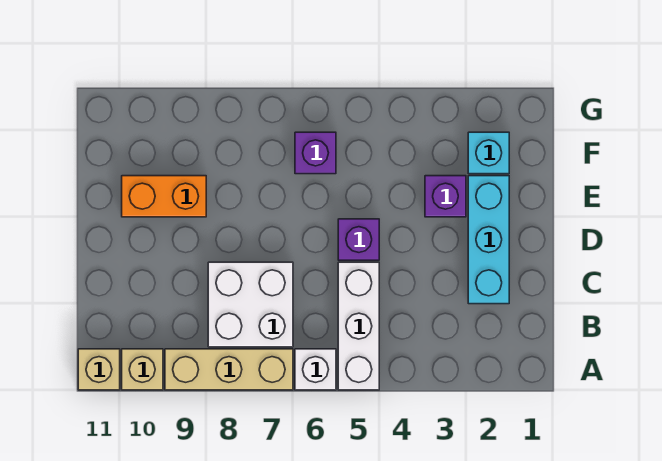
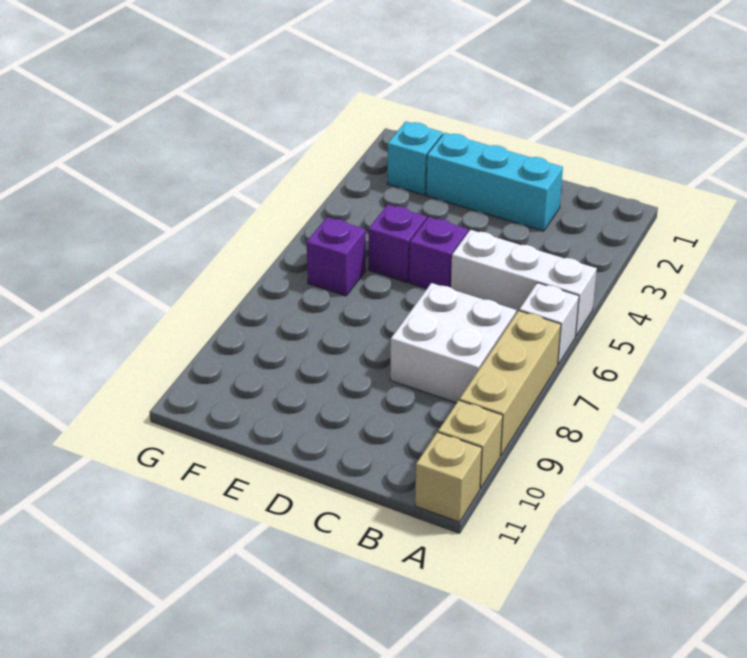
purple 1x1 brick [425,176,466,217] -> purple 1x1 brick moved to [369,205,427,282]
orange 1x2 brick [122,176,206,217] -> none

